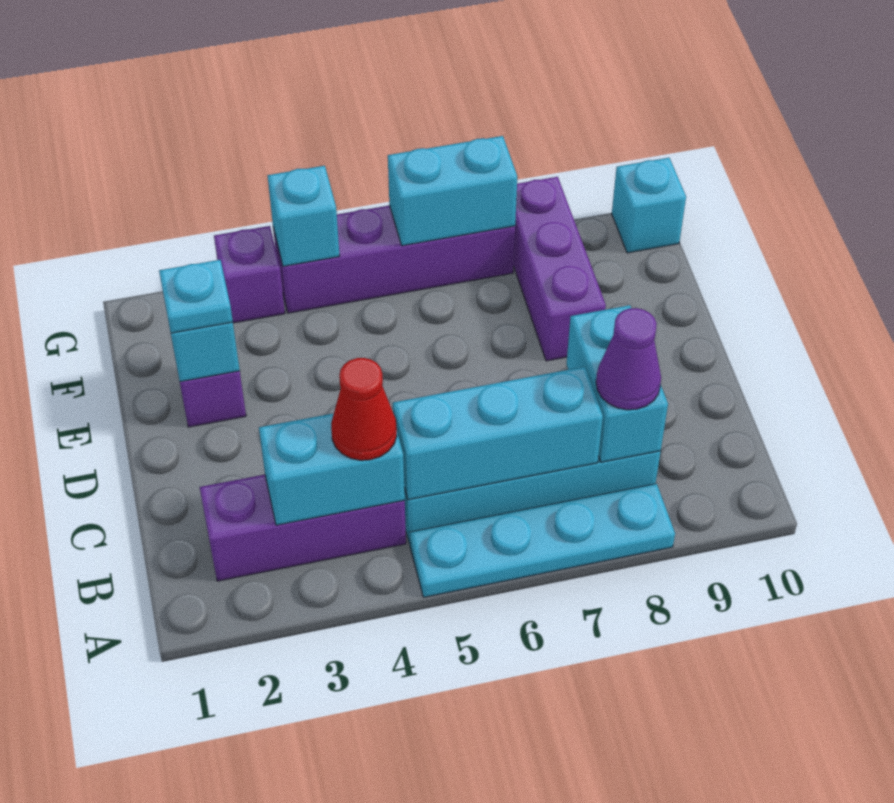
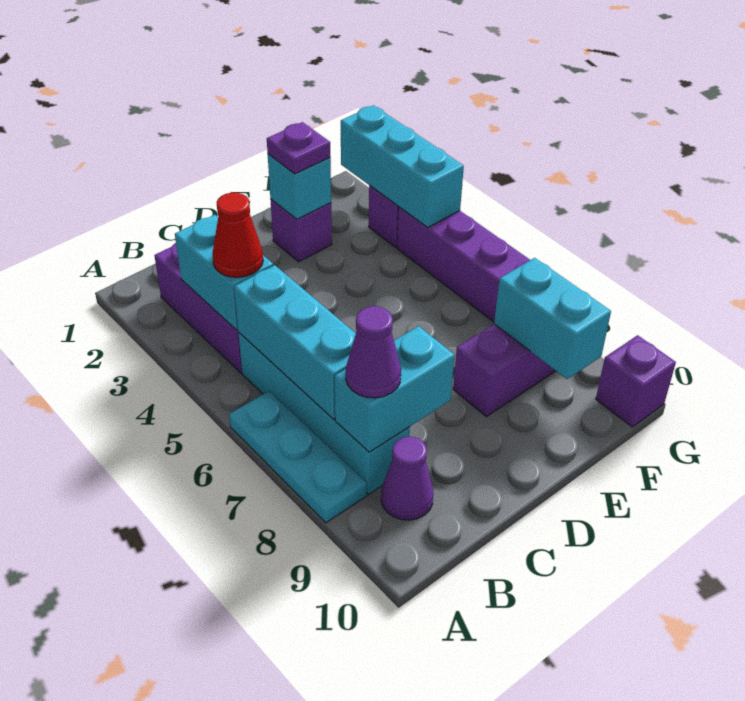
cyan 1x4 plate [409,484,675,597] -> cyan 1x3 plate [229,391,367,523]
none -> purple 1x1 cone [381,437,433,520]
cyan 1x1 plate [159,260,233,333] -> purple 1x1 plate [267,122,330,174]
cyan 1x1 brick [267,166,340,266] -> cyan 1x3 brick [341,105,464,228]
cyan 1x2 brick [388,136,517,246] -> cyan 1x2 brick moved to [494,258,611,379]
cyan 1x1 brick [612,158,686,253] -> purple 1x1 brick [596,335,676,427]

